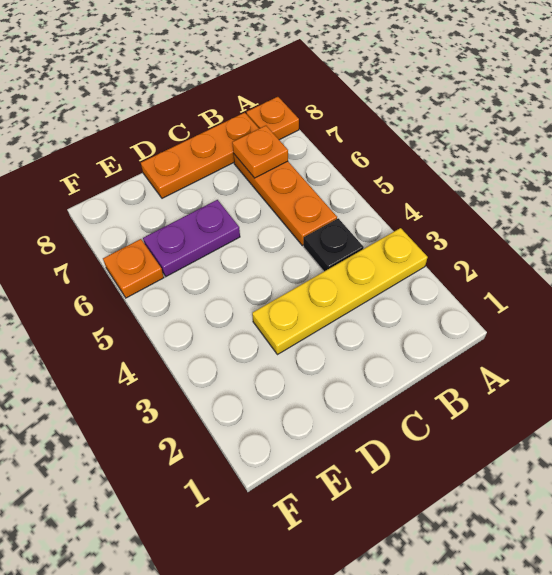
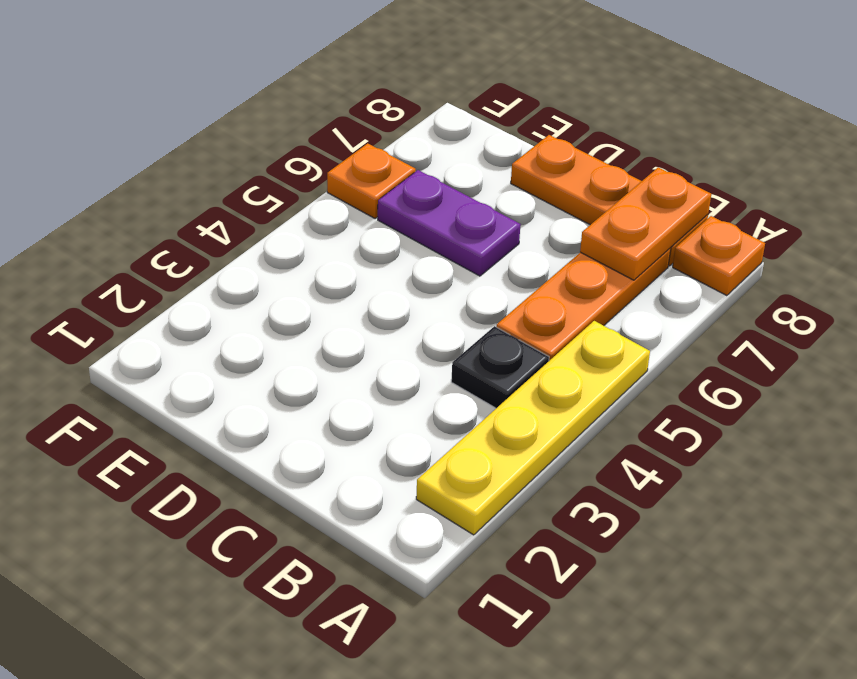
yellow 1x4 plate [252,228,428,355] -> yellow 1x4 plate turned to [416,321,650,535]
orange 1x1 plate [232,126,288,178] -> orange 1x2 plate [580,167,711,280]

